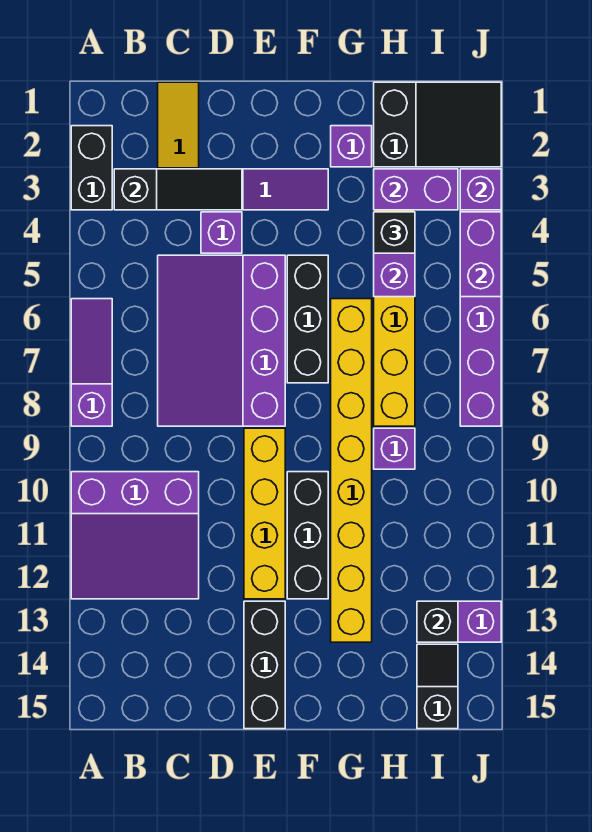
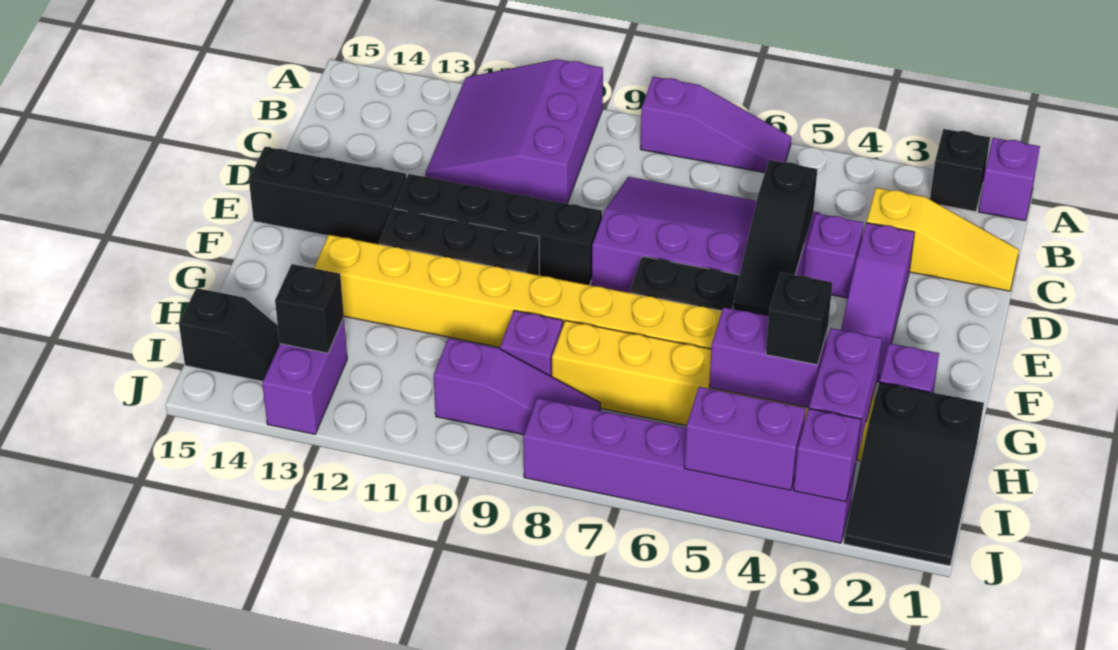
none -> purple 1x1 brick [979,138,1040,221]
black 1x2 brick [71,126,112,210] -> black 1x1 brick [930,129,990,212]
black 1x3 slope [114,169,242,210] -> black 1x3 slope moved to [733,160,817,316]
yellow 1x4 brick [244,428,285,599] -> black 1x4 brick [394,174,602,285]
none -> purple 1x3 slope [434,338,600,435]

